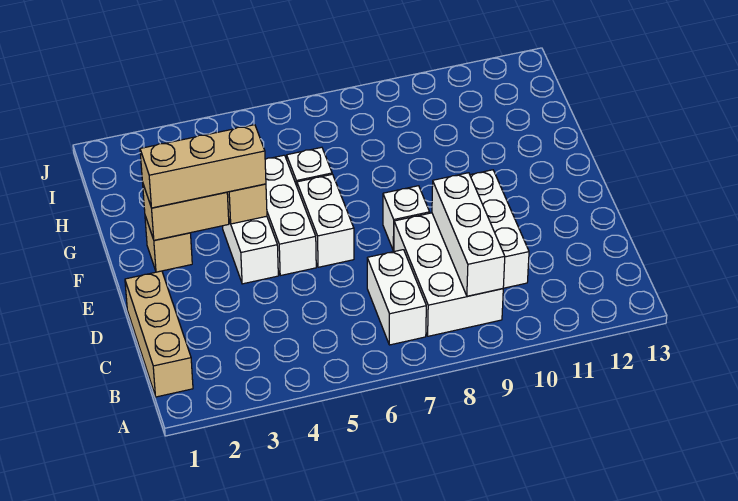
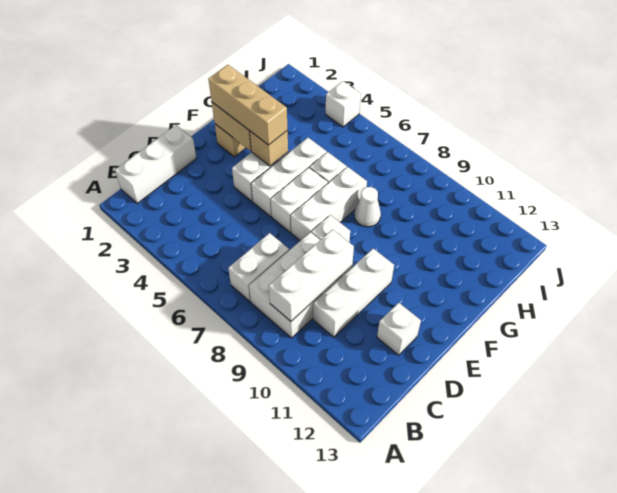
tan 1x3 brick [125,271,193,397] -> white 1x3 brick [115,125,196,203]
none -> white 1x1 brick [377,303,421,355]
none -> white 1x3 brick [291,167,367,241]
none -> white 1x1 cone [354,187,381,227]
none -> white 1x1 brick [326,81,361,127]

